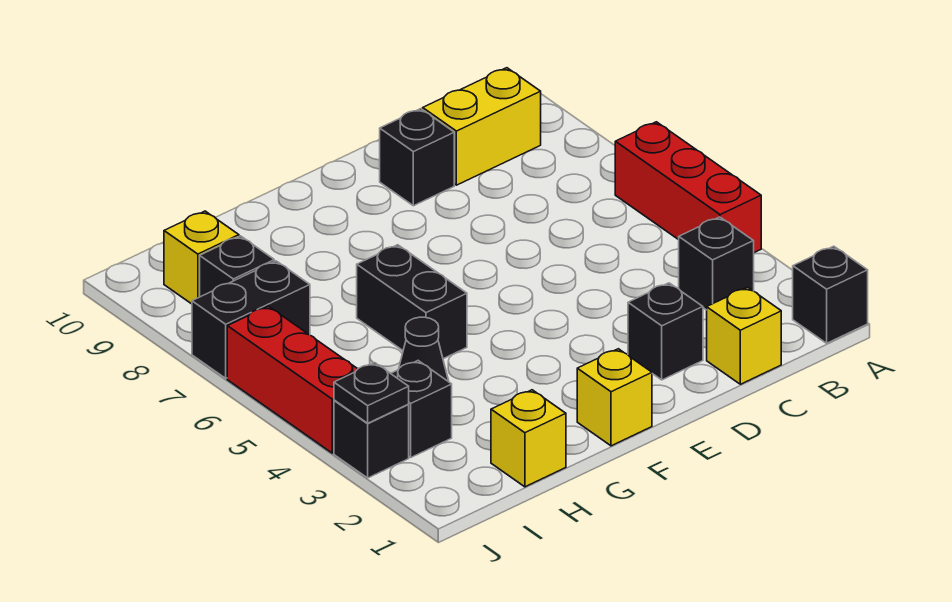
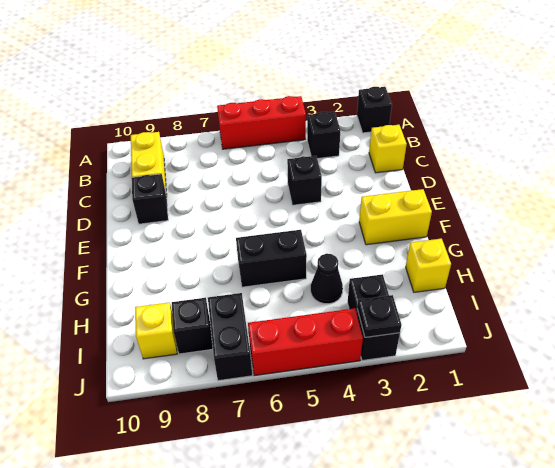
black 1x1 brick [628,283,703,380] -> black 1x1 brick moved to [287,156,322,205]
yellow 1x1 brick [577,349,652,446] -> yellow 1x2 brick [359,189,432,245]

